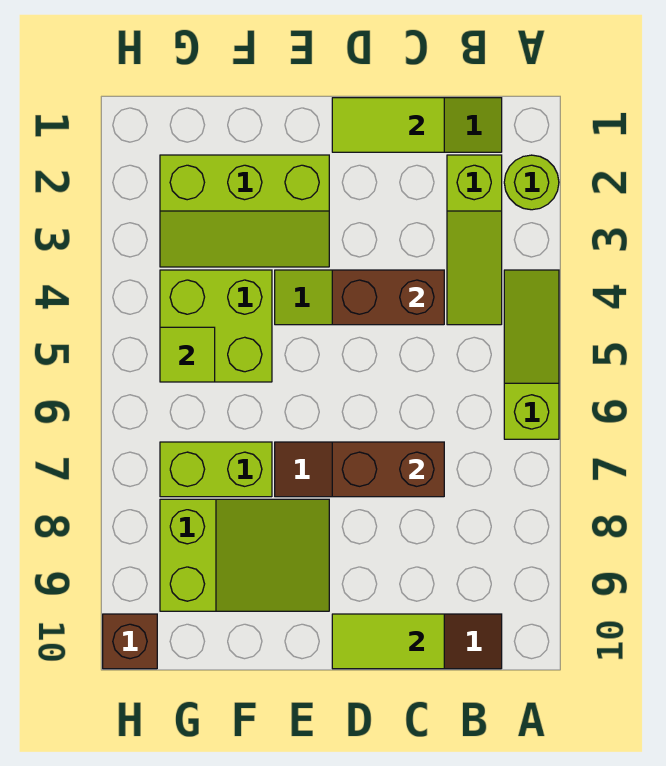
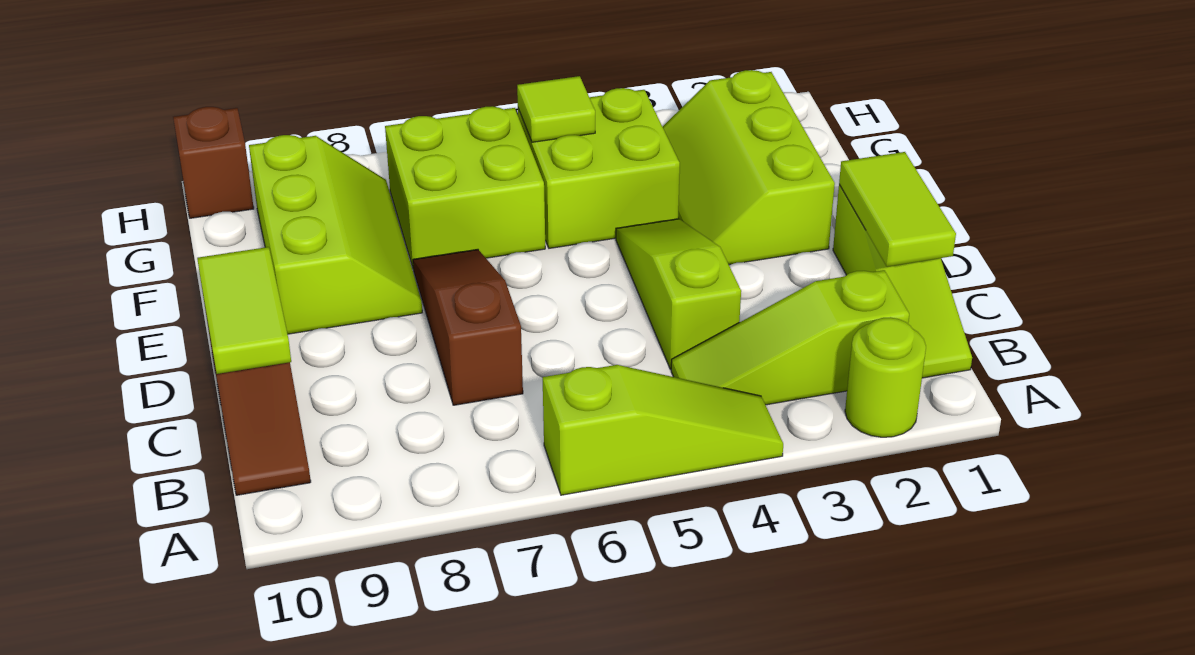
brown 1x2 brick [332,270,444,325] -> none
brown 1x2 brick [332,442,444,497] -> none
lime 2x3 slope [160,499,329,611] -> lime 2x3 slope turned to [249,135,422,334]
lime 1x2 brick [160,442,272,497] -> lime 2x2 brick [385,106,545,269]

